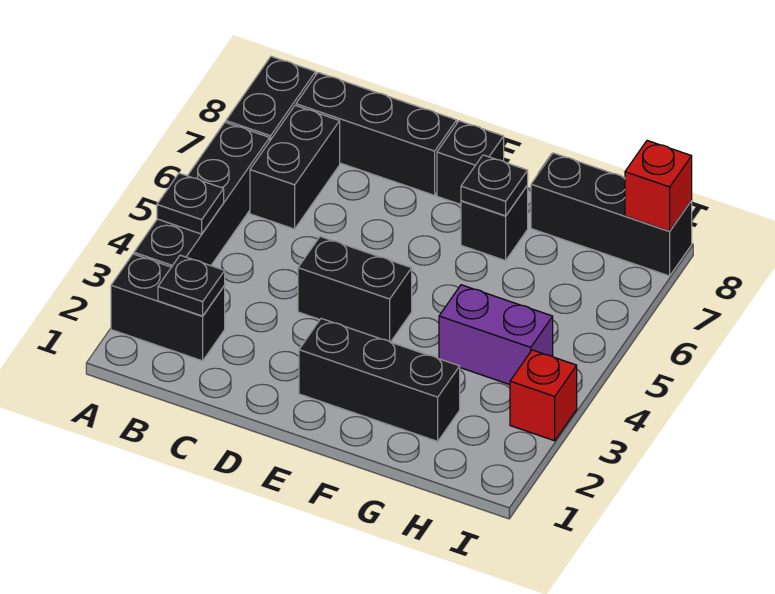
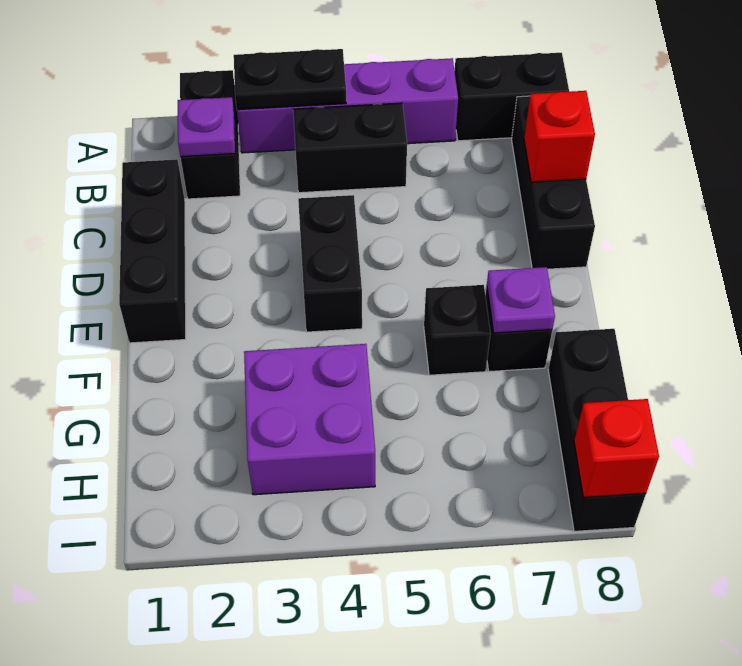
black 1x4 brick [134,122,270,267] -> purple 1x4 brick [237,58,458,153]
black 1x1 plate [157,173,224,234] -> black 1x2 plate [234,49,346,110]
black 1x1 plate [158,255,225,316] -> purple 1x1 plate [178,97,235,157]
black 1x2 brick [250,106,340,229] -> black 1x2 brick moved to [293,103,407,193]
black 1x3 brick [299,319,460,441] -> black 1x3 brick moved to [119,159,186,343]
black 1x1 brick [437,121,504,204] -> black 1x1 brick moved to [424,285,490,375]
black 1x1 plate [461,155,528,216] -> purple 1x1 plate [487,267,555,333]
purple 1x2 brick [439,285,553,385] -> purple 2x2 brick [244,344,375,495]
red 1x1 brick [510,350,577,441] -> red 1x1 brick moved to [524,91,595,182]

